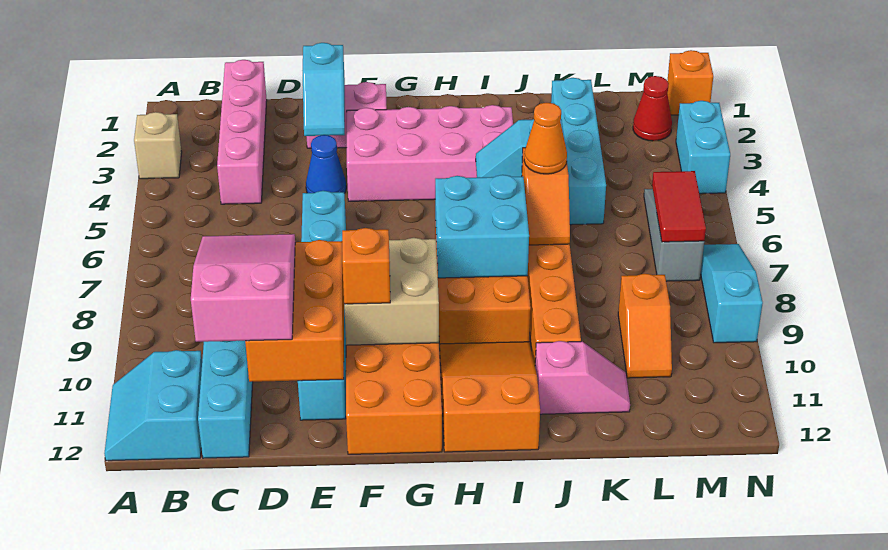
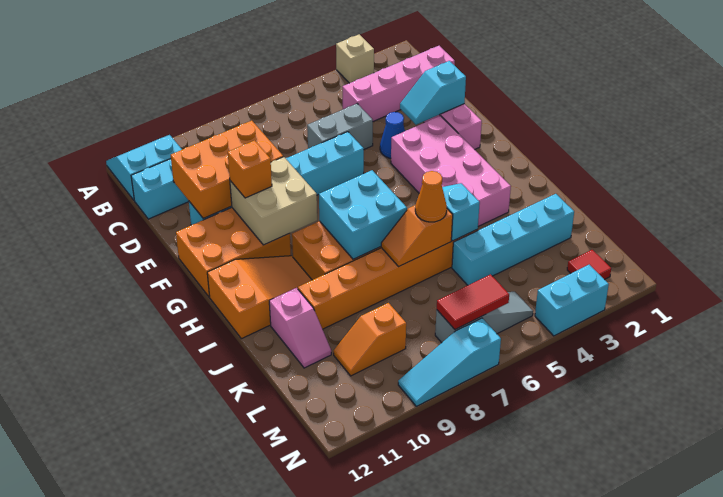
pink 2x3 slope [191,234,295,342] -> none
none -> grey 1x2 brick [307,104,373,149]
red 1x1 cone [633,76,672,141] -> red 1x1 tile [567,250,611,280]
orange 1x1 brick [667,50,713,115] -> none
cyan 1x3 slope [701,244,763,343] -> cyan 1x3 slope turned to [398,318,501,406]

